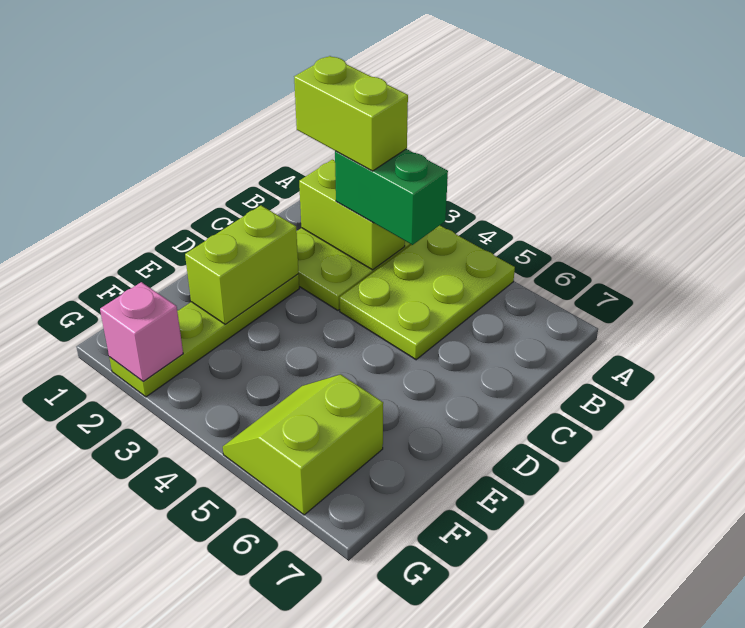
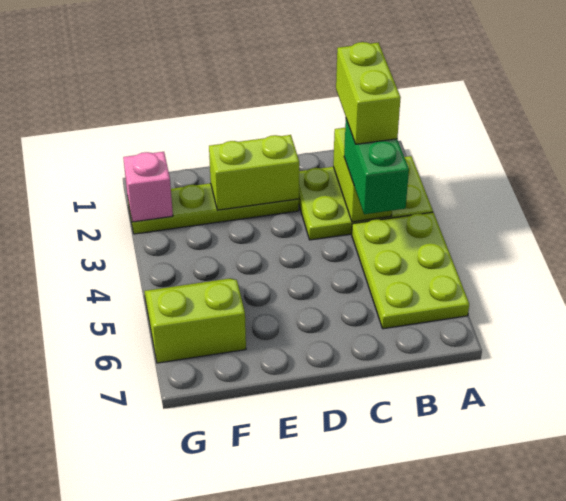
lime 2x3 plate [339,225,515,360] -> lime 2x3 plate turned to [352,212,469,329]

